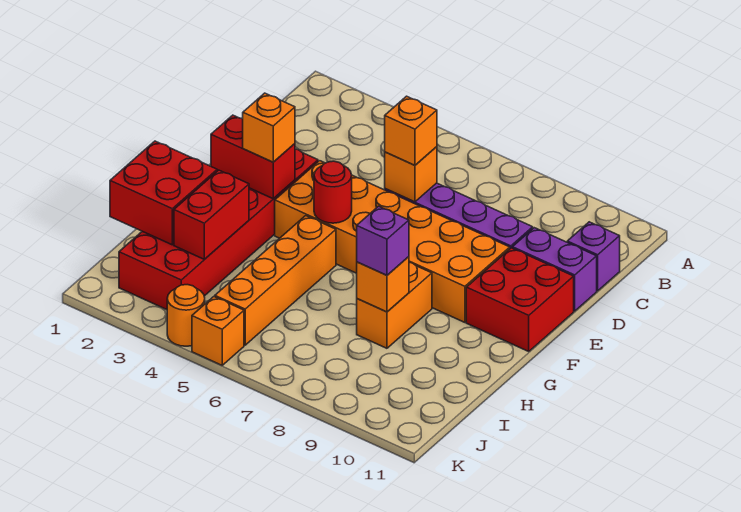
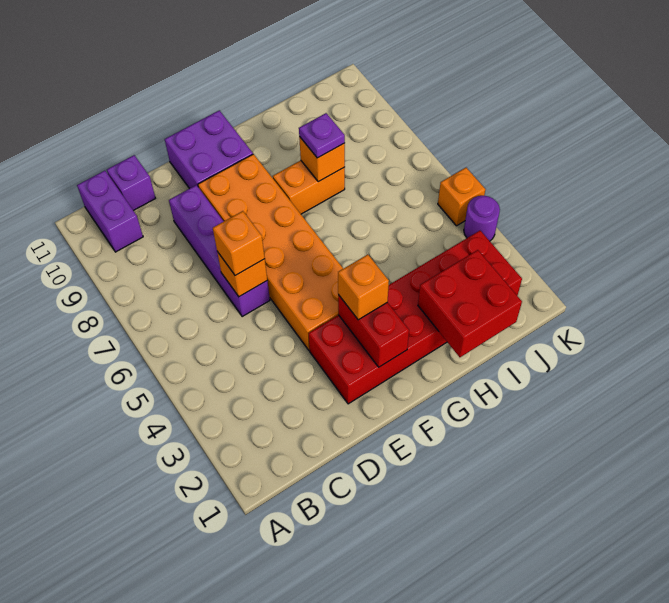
purple 1x2 brick [512,228,597,311] -> purple 1x2 brick moved to [77,171,143,252]
red 2x2 brick [466,248,574,351] -> purple 2x2 brick [165,110,253,189]
red 1x1 round brick [314,161,352,223] -> none
orange 1x4 brick [215,216,336,345] -> none
red 1x2 brick [174,170,249,259] -> none
purple 1x1 brick [357,206,409,275] -> purple 1x1 plate [299,113,345,158]
orange 1x1 round brick [167,285,205,346] -> purple 1x1 round brick [464,196,500,241]

